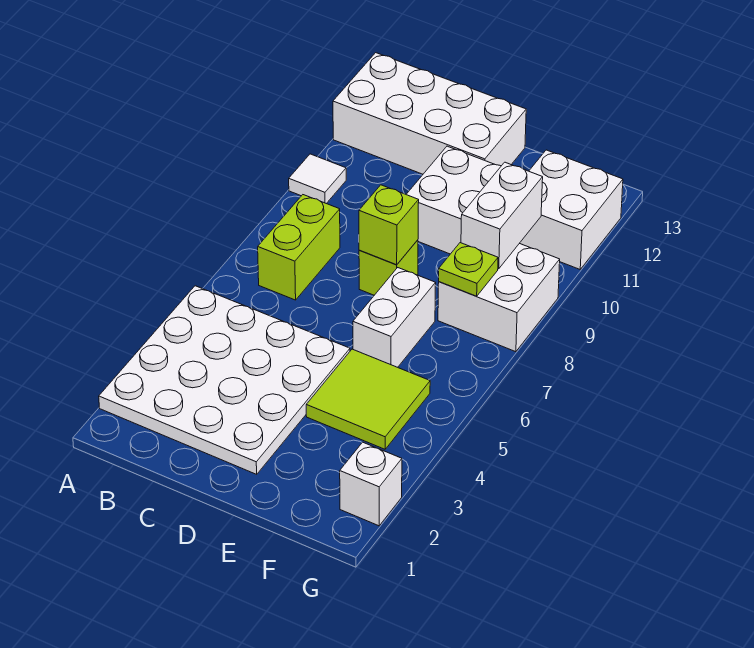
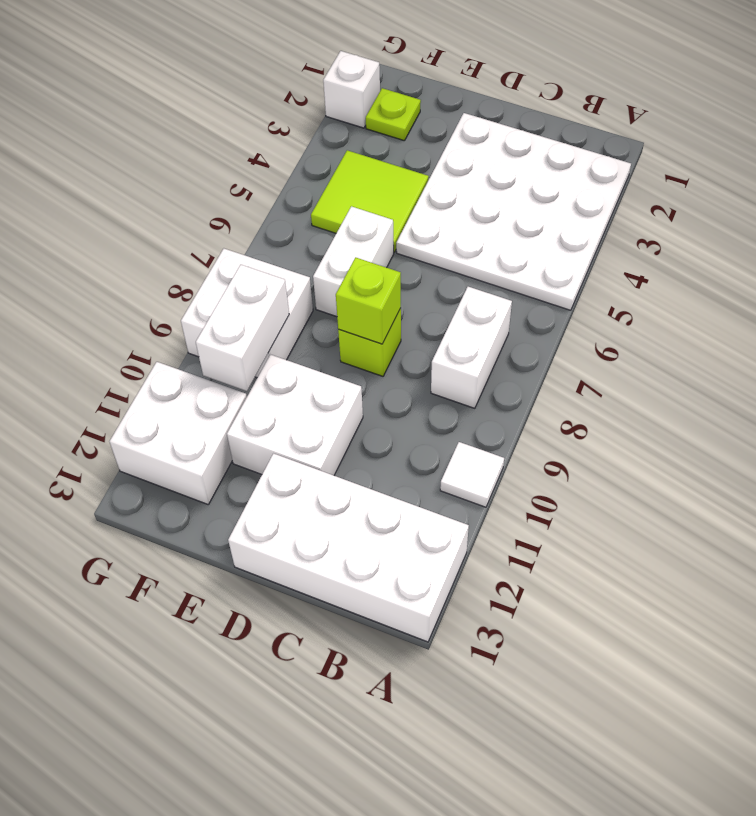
lime 1x2 brick [258,195,340,300] -> white 1x2 brick [431,287,512,408]
lime 1x1 plate [439,243,498,296] -> lime 1x1 plate moved to [366,88,421,141]

